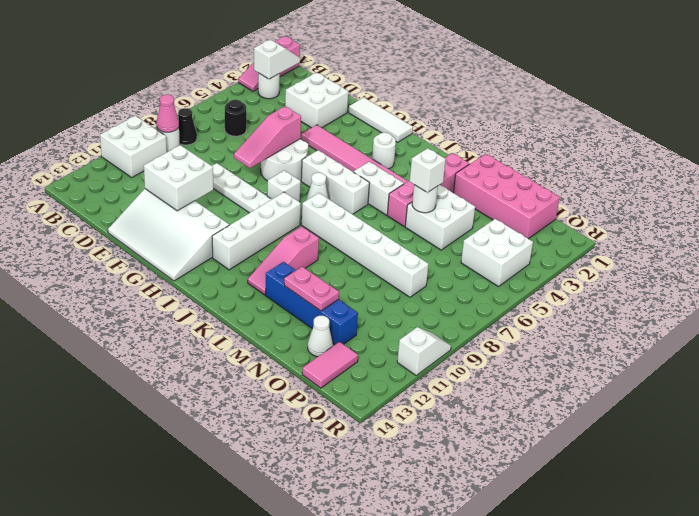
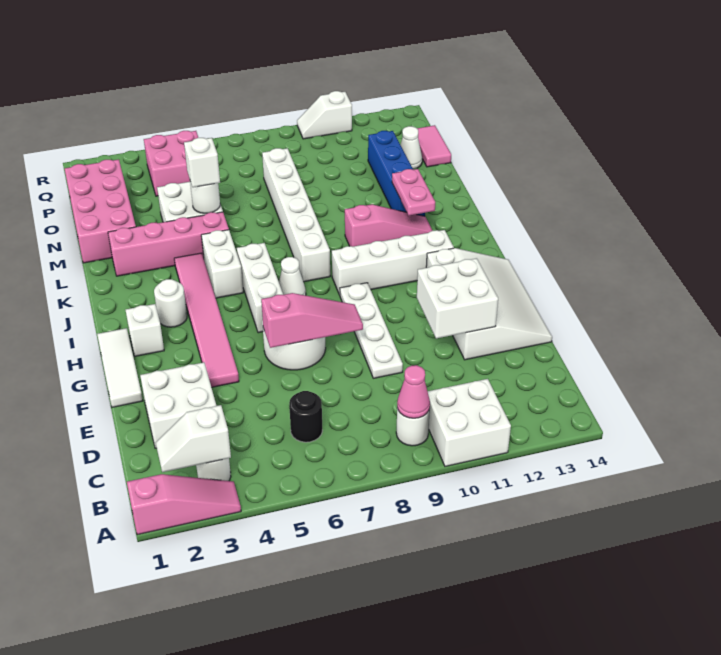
black 1x1 cone [178,108,197,145] -> none
white 1x1 brick [267,170,301,202] -> white 1x1 brick moved to [126,304,164,356]
pink 1x2 plate [284,267,339,311] -> pink 1x2 plate moved to [392,169,435,215]
white 2x2 brick [461,219,533,287] -> pink 2x2 brick [144,131,198,196]
pink 1x2 tile [302,342,358,388] -> pink 1x2 tile turned to [417,125,451,167]

